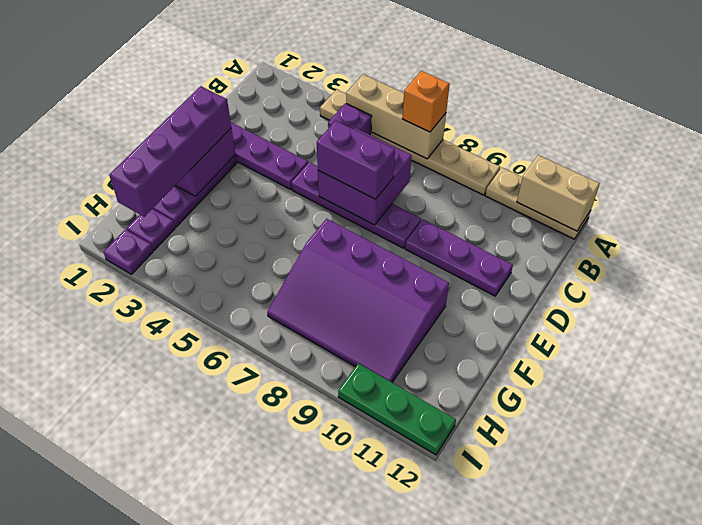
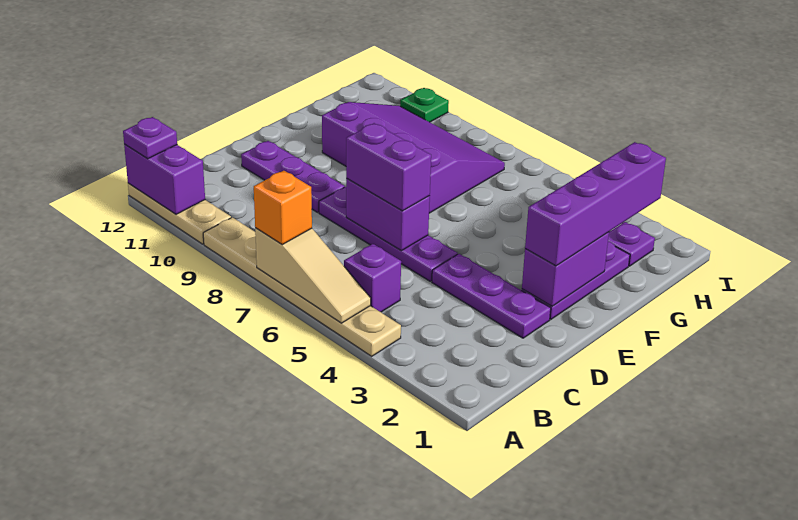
tan 1x3 brick [346,74,446,159] -> tan 1x3 slope [255,228,371,323]
tan 1x2 brick [517,155,600,231] -> purple 1x2 brick [124,144,205,214]
purple 2x2 brick [318,128,412,225] -> purple 1x2 brick [346,179,430,251]
purple 1x1 plate [104,230,153,274] -> purple 1x1 plate moved to [123,117,177,159]
green 1x3 plate [338,363,456,455] -> green 1x1 plate [400,88,449,122]

